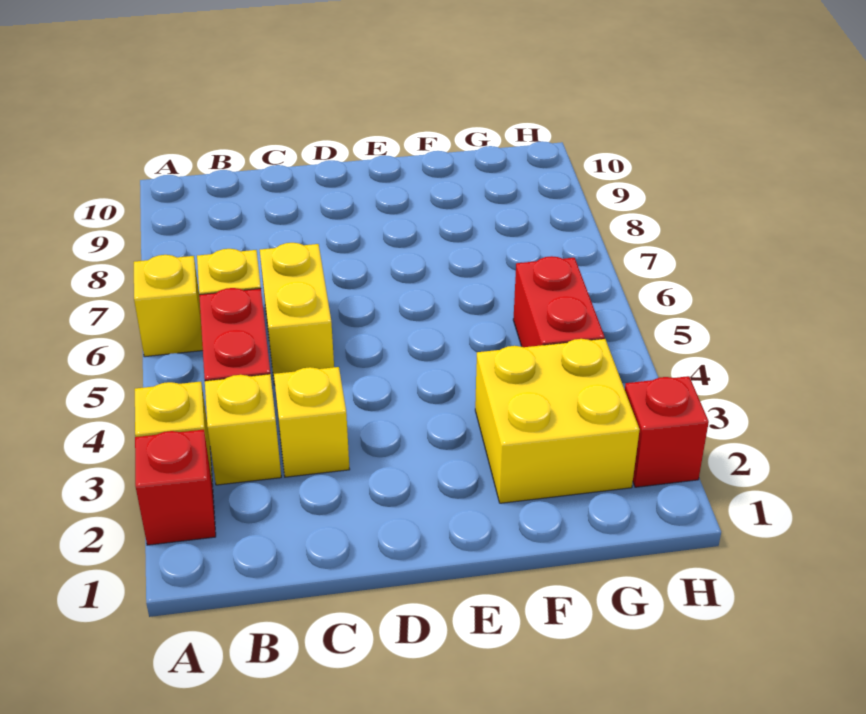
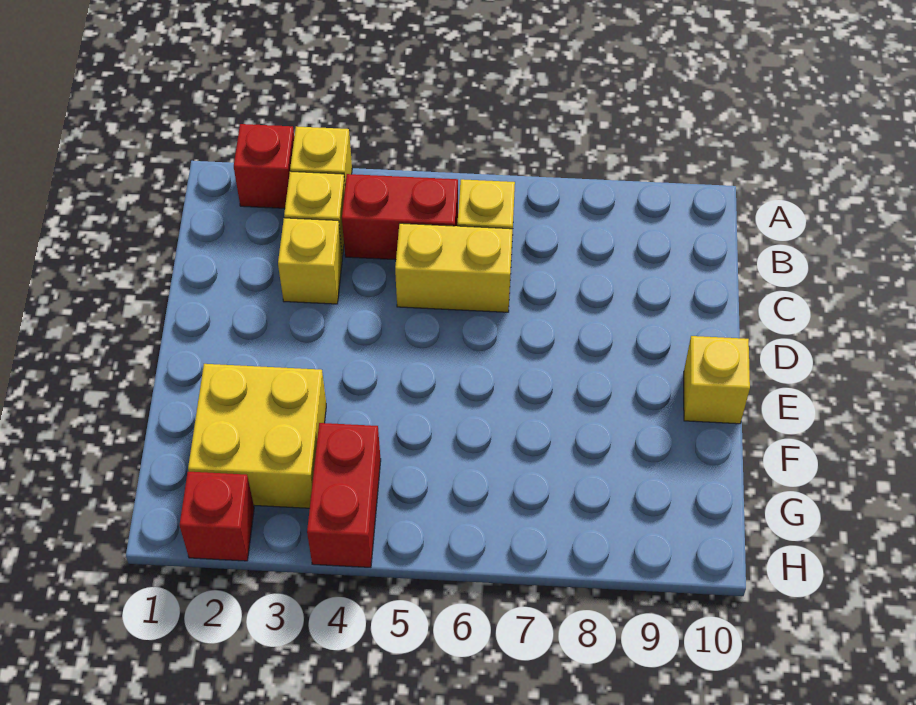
yellow 1x1 brick [134,255,203,357] -> yellow 1x1 brick moved to [684,336,750,424]
red 1x2 brick [513,256,604,347] -> red 1x2 brick turned to [307,423,381,567]

